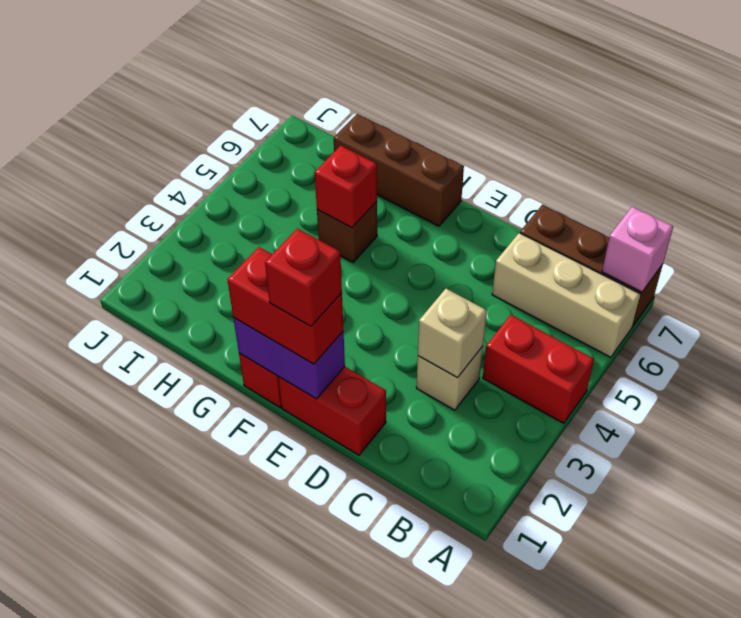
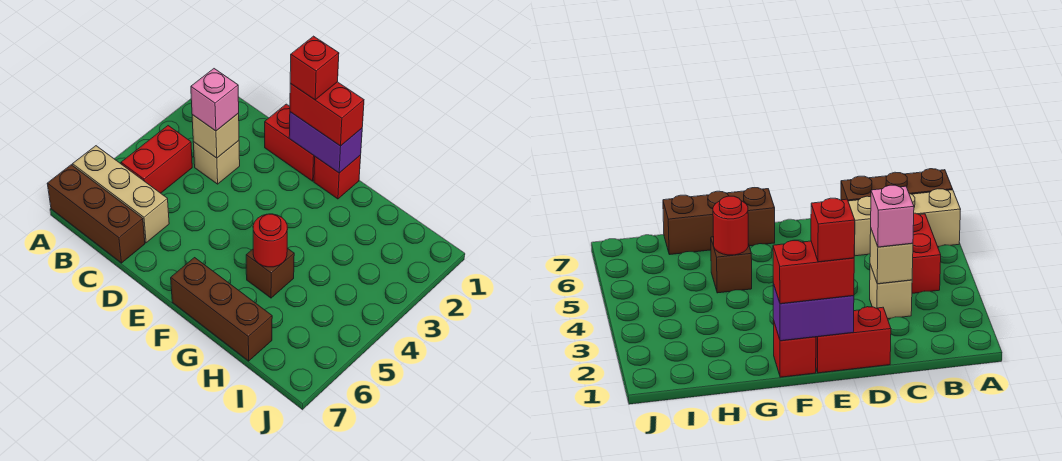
red 1x2 brick [483,315,594,423] -> red 1x2 brick turned to [121,126,192,193]
pink 1x1 brick [602,207,673,292] -> pink 1x1 brick moved to [191,69,239,131]
red 1x1 brick [315,146,377,228] -> red 1x1 round brick [253,214,288,267]

